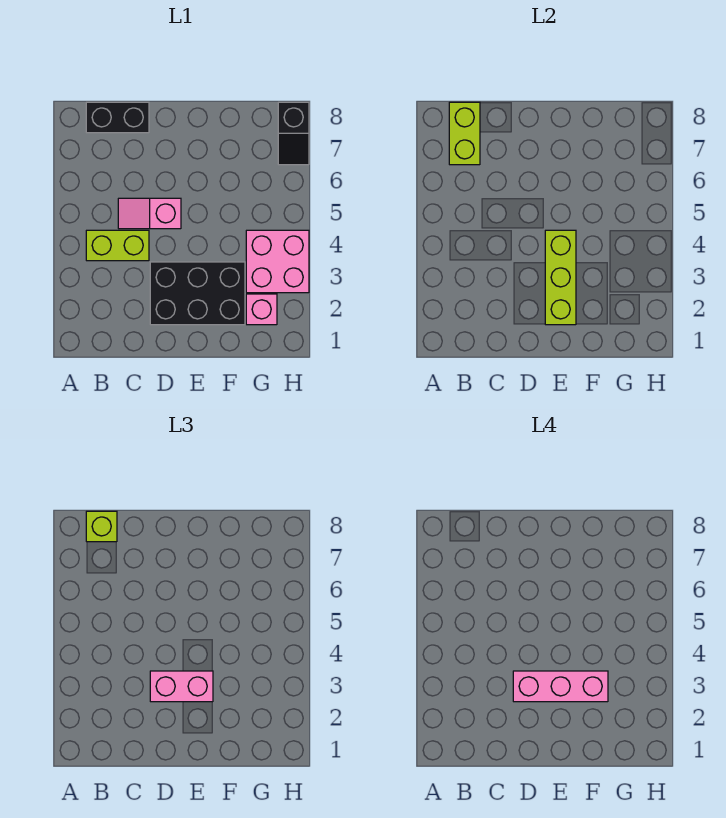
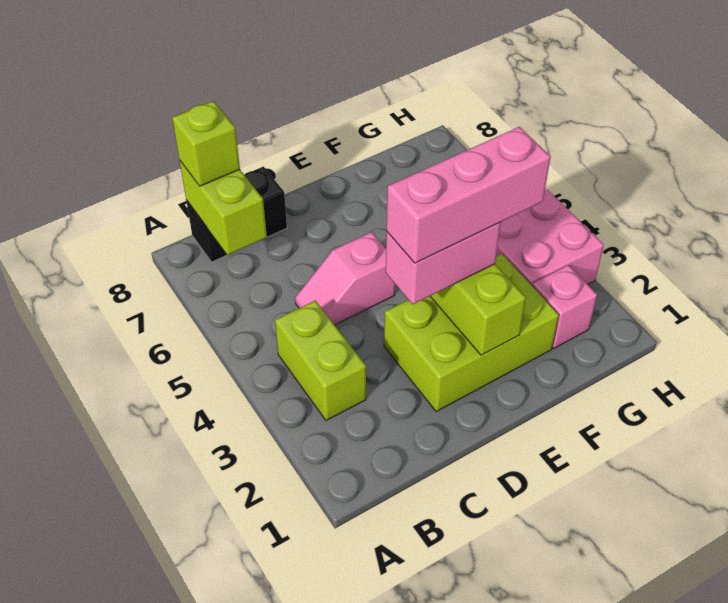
lime 1x2 brick [86,230,149,261] -> lime 1x2 brick turned to [275,301,366,421]
black 2x3 brick [150,262,245,325] -> lime 2x3 brick [384,254,559,412]
black 1x2 slope [278,102,309,165] -> none

